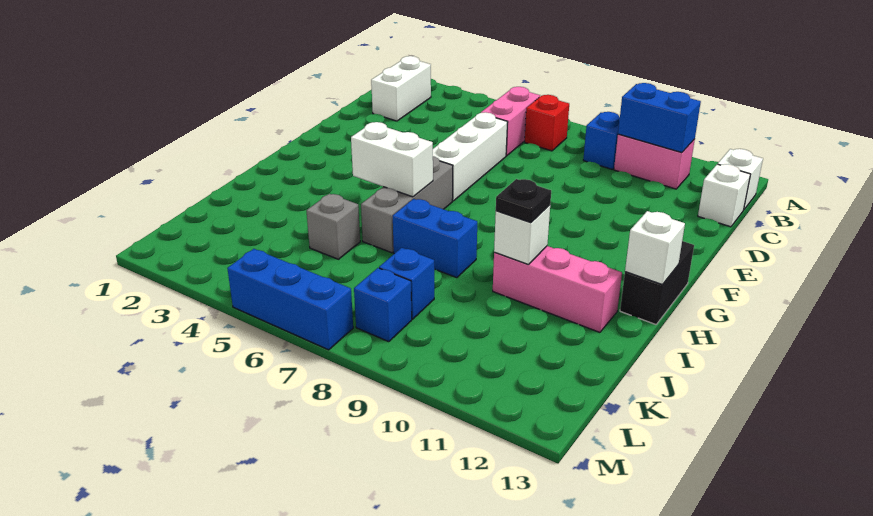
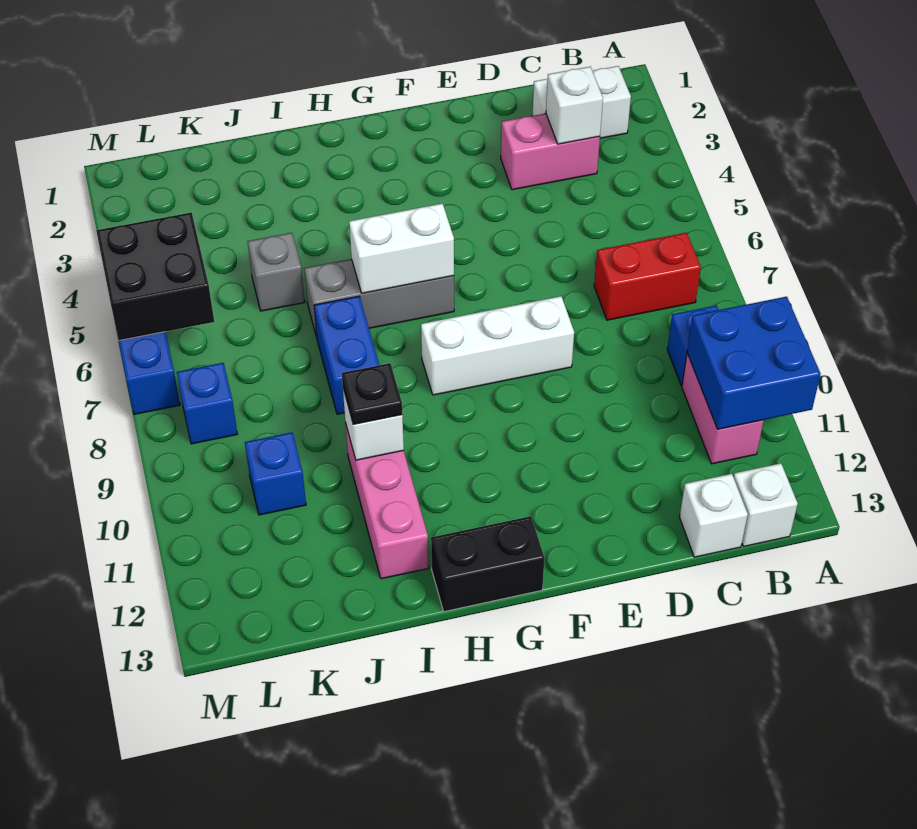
pink 1x2 brick [481,87,540,156] -> pink 1x2 brick moved to [501,113,600,190]
red 1x1 brick [525,95,569,151] -> red 1x2 brick [594,233,701,320]
blue 1x2 brick [618,83,701,153] -> blue 2x2 brick [687,297,820,429]
white 1x3 brick [433,112,507,201] -> white 1x3 brick moved to [421,296,574,395]
white 1x2 brick [351,122,433,197] -> white 1x2 brick turned to [349,203,454,293]
white 1x1 brick [625,211,685,284] -> white 1x1 brick moved to [546,67,603,144]
blue 1x1 brick [379,248,434,319] -> blue 1x1 brick moved to [245,432,306,515]
none -> black 2x2 brick [96,212,214,340]

